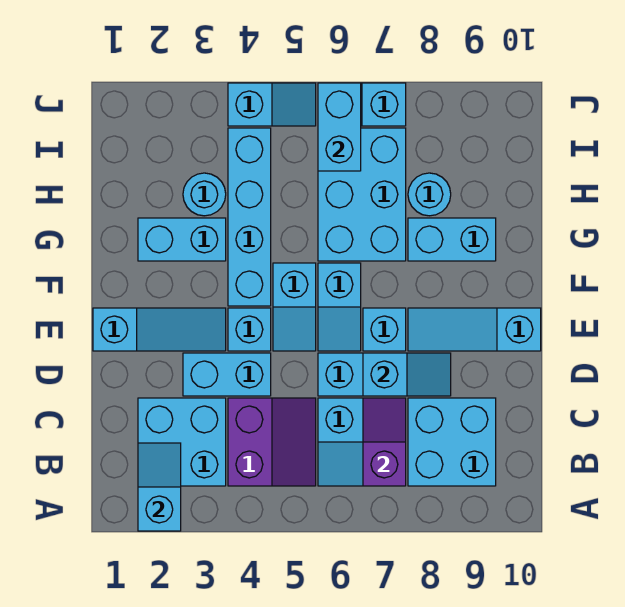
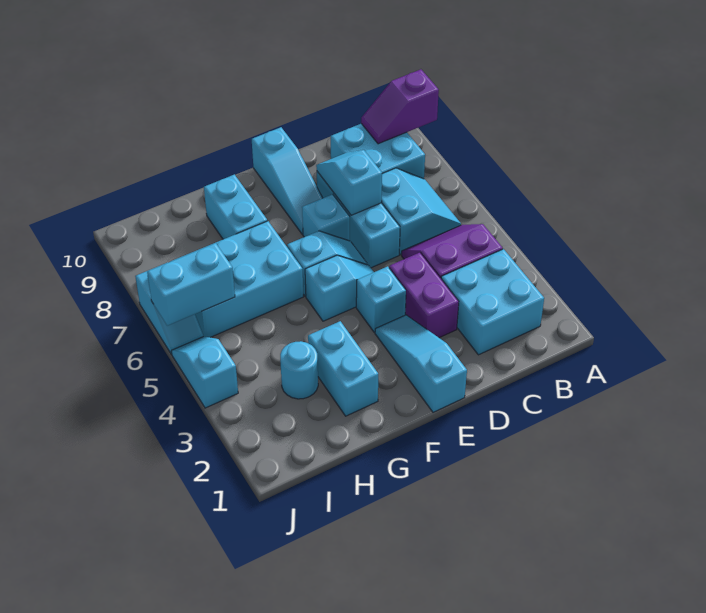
cyan 1x2 slope [138,443,181,531] -> none
purple 1x2 slope [363,398,406,486] -> purple 1x2 slope moved to [361,69,439,144]
cyan 1x2 brick [183,353,271,396] -> purple 1x2 brick [389,253,459,338]
cyan 1x4 brick [228,128,271,306] -> none
cyan 1x1 round brick [408,173,451,216] -> none

